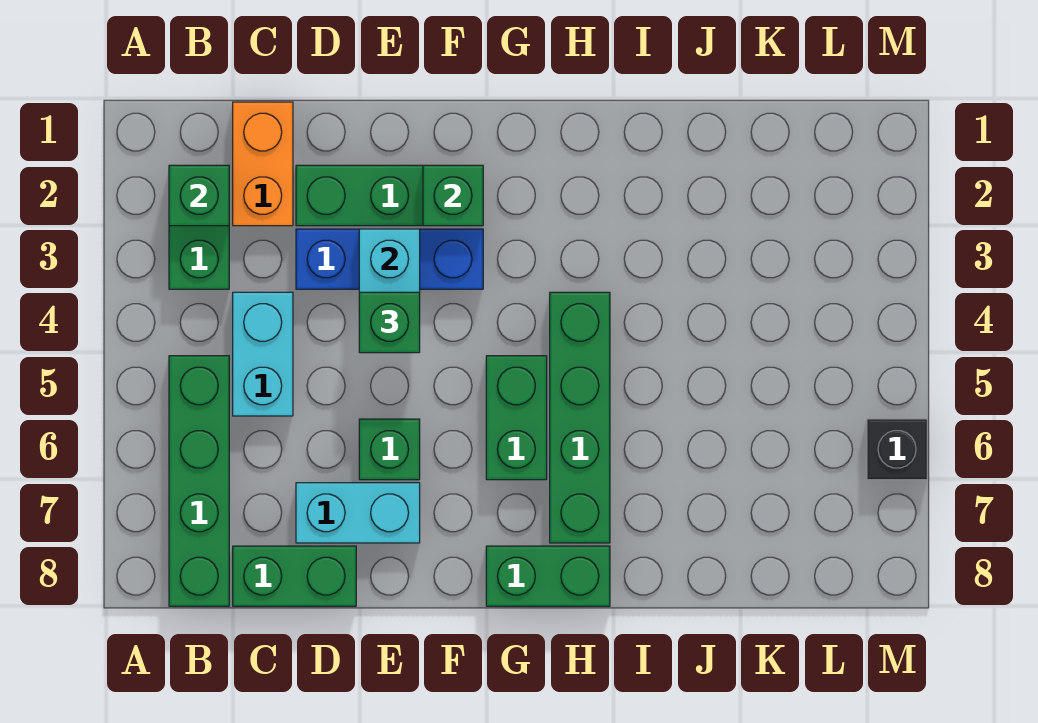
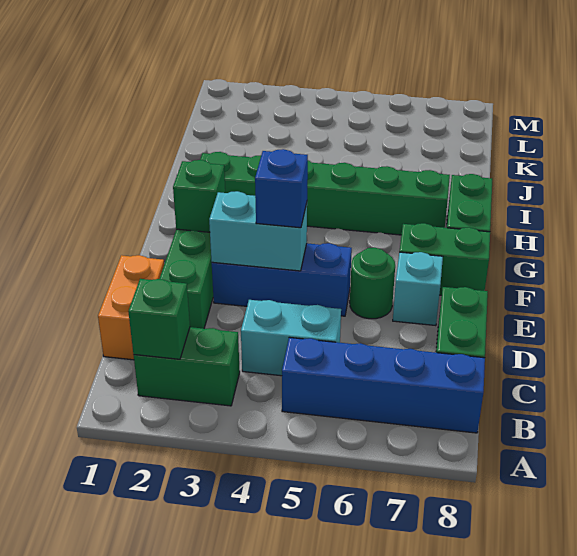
green 1x4 brick [169,356,229,606] -> blue 1x4 brick [282,337,485,433]
orange 1x2 brick [233,102,293,226] -> orange 1x2 brick turned to [98,255,164,360]
blue 1x3 brick [296,229,483,289] -> blue 1x3 brick turned to [212,243,352,316]
cyan 1x2 brick [296,483,420,543] -> cyan 1x1 brick [393,252,443,326]
green 1x1 brick [359,292,420,353] -> blue 1x1 brick [255,149,308,228]
green 1x1 brick [359,419,420,480] -> green 1x1 round brick [350,248,395,319]
green 1x2 brick [486,356,547,480] -> green 1x2 brick moved to [399,223,490,295]
green 1x4 brick [550,292,610,543] -> green 1x6 brick [200,152,450,235]
black 1x1 brick [867,419,927,480] -> none

